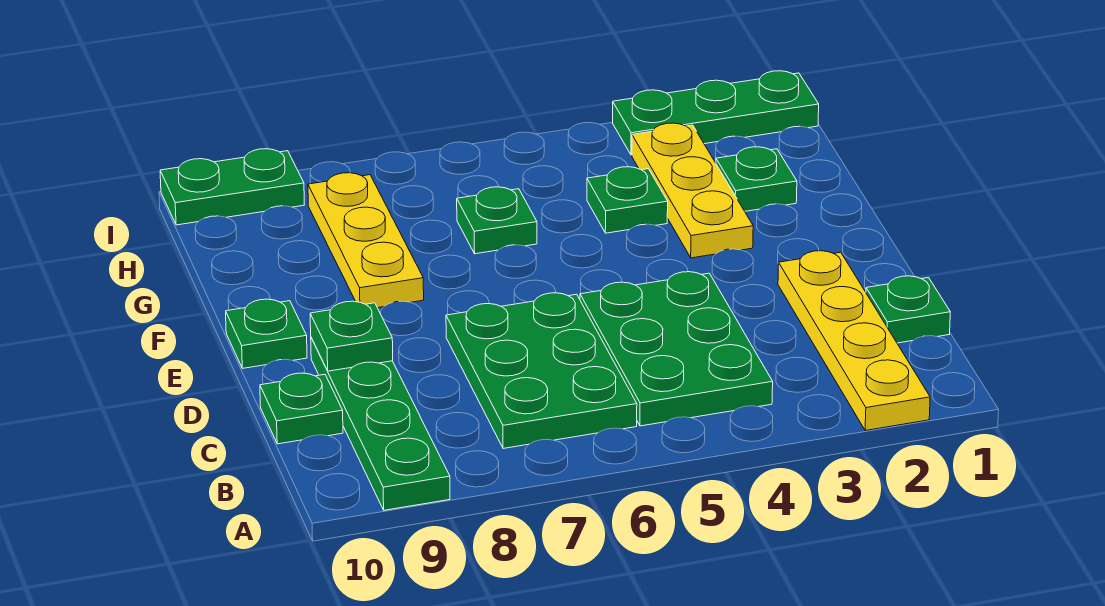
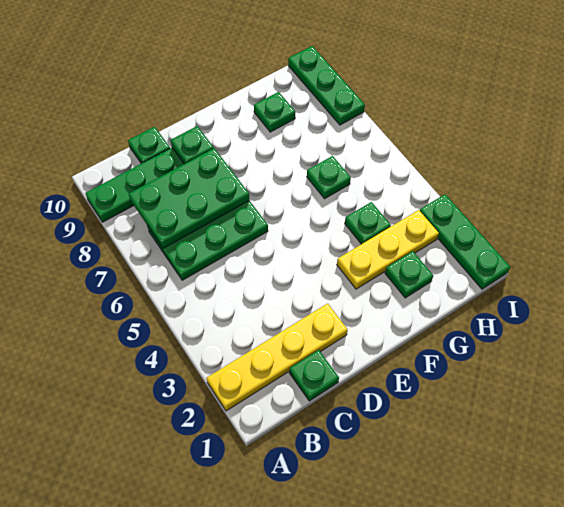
green 2x3 plate [580,272,773,426] -> green 2x3 plate moved to [129,148,249,248]
green 1x1 plate [226,299,307,368] -> green 1x1 plate moved to [254,92,295,132]
yellow 1x3 plate [308,173,424,308] -> none
green 1x2 plate [160,149,304,225] -> green 1x3 plate [288,46,365,125]

